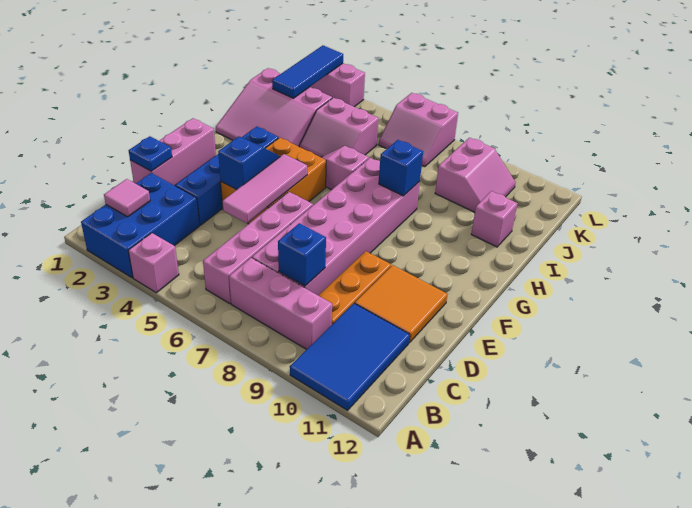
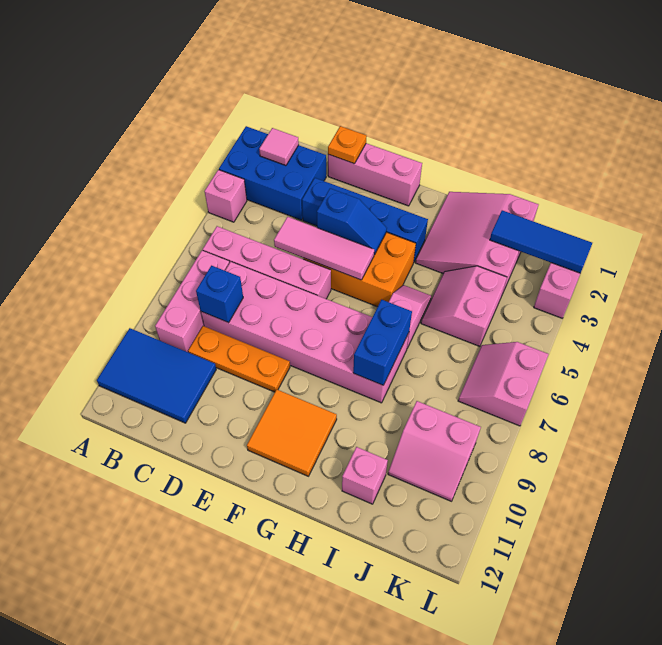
blue 1x1 plate [129,136,172,171] -> orange 1x1 plate [328,126,367,164]
orange 2x2 tile [355,265,448,342] -> orange 2x2 tile moved to [247,390,337,476]
blue 1x1 brick [379,140,423,196] -> blue 1x2 brick [353,300,412,385]

